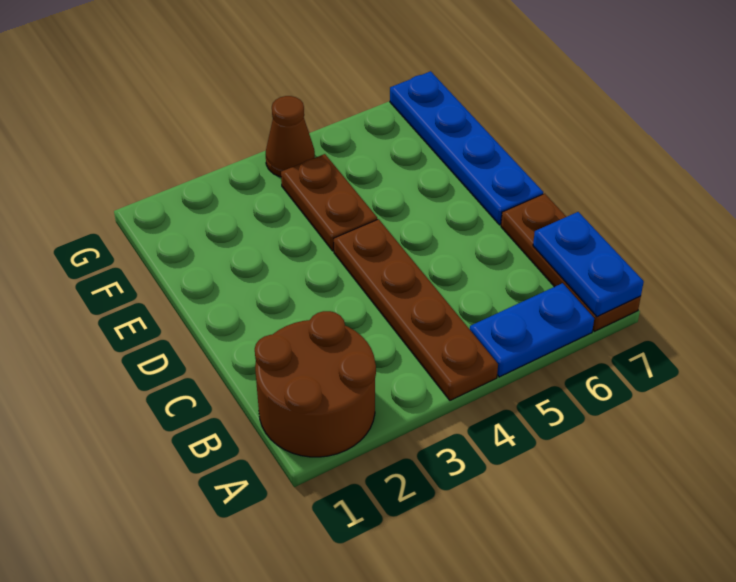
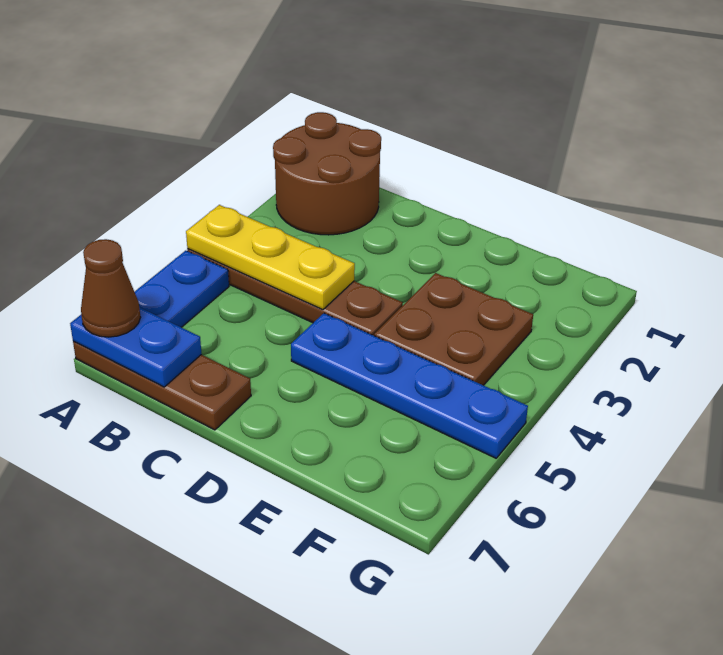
none -> yellow 1x3 plate [186,205,355,310]
blue 1x4 plate [390,71,543,225] -> blue 1x4 plate moved to [291,313,528,458]
brown 1x2 plate [281,154,377,251] -> brown 2x2 plate [374,273,533,385]
brown 1x1 cone [266,96,315,177] -> brown 1x1 cone moved to [81,239,141,337]

